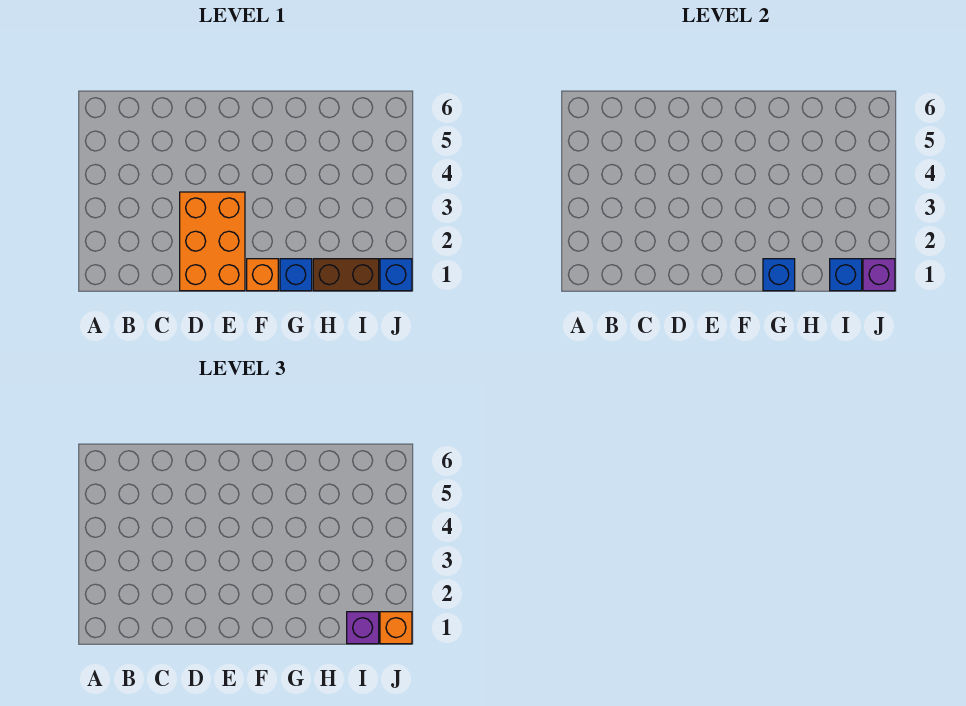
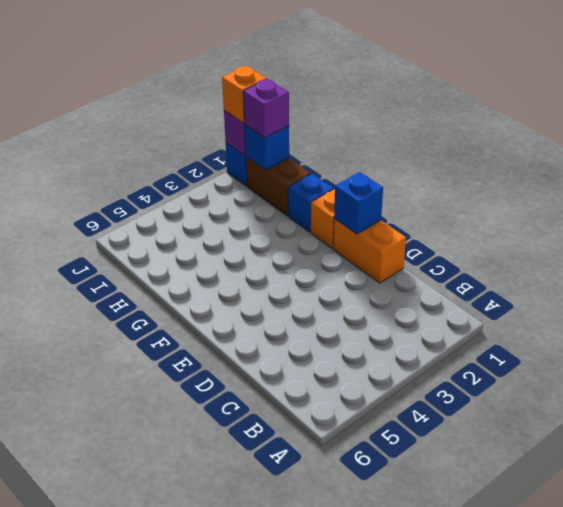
orange 2x3 brick [180,192,245,291] -> orange 1x2 brick [333,219,406,283]
blue 1x1 brick [763,259,795,291] -> blue 1x1 brick moved to [334,172,383,234]

